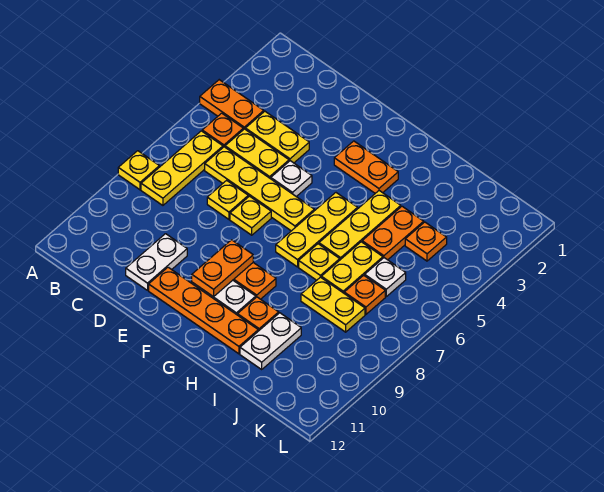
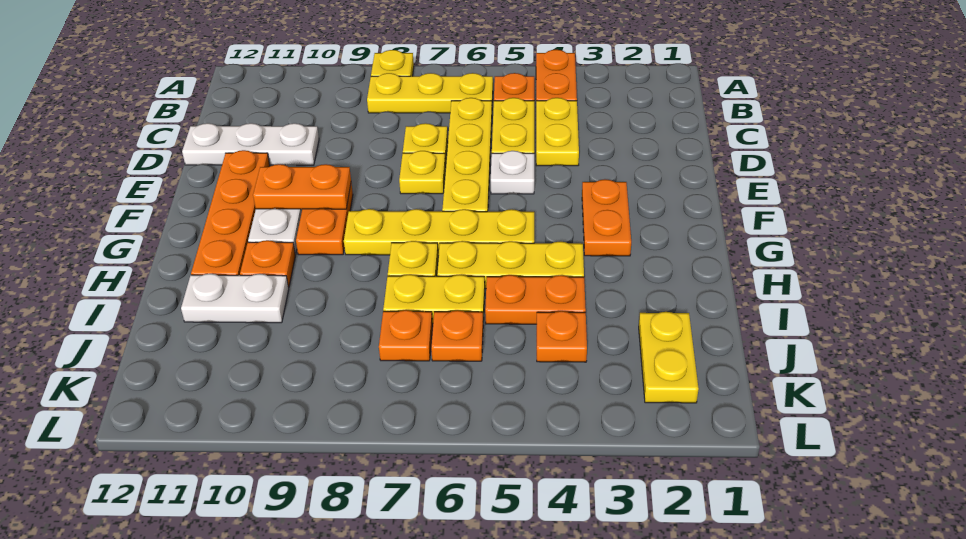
white 1x2 plate [126,234,187,290] -> white 1x3 plate [182,123,319,165]
yellow 1x3 plate [276,193,358,267] -> yellow 1x4 plate [344,209,534,255]
yellow 1x2 plate [301,277,365,332] -> yellow 1x2 plate moved to [639,312,699,403]
white 1x1 plate [365,258,406,297] -> orange 1x1 plate [431,310,483,361]

